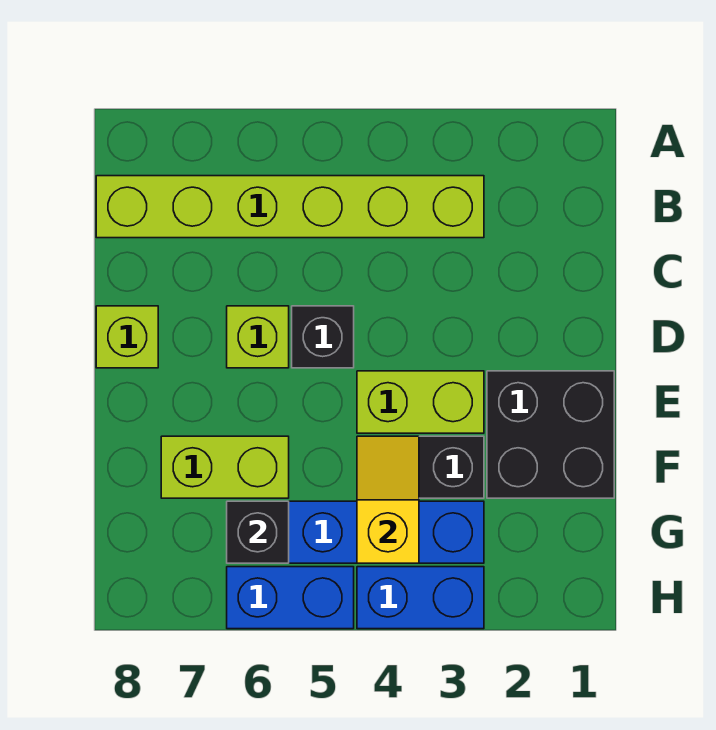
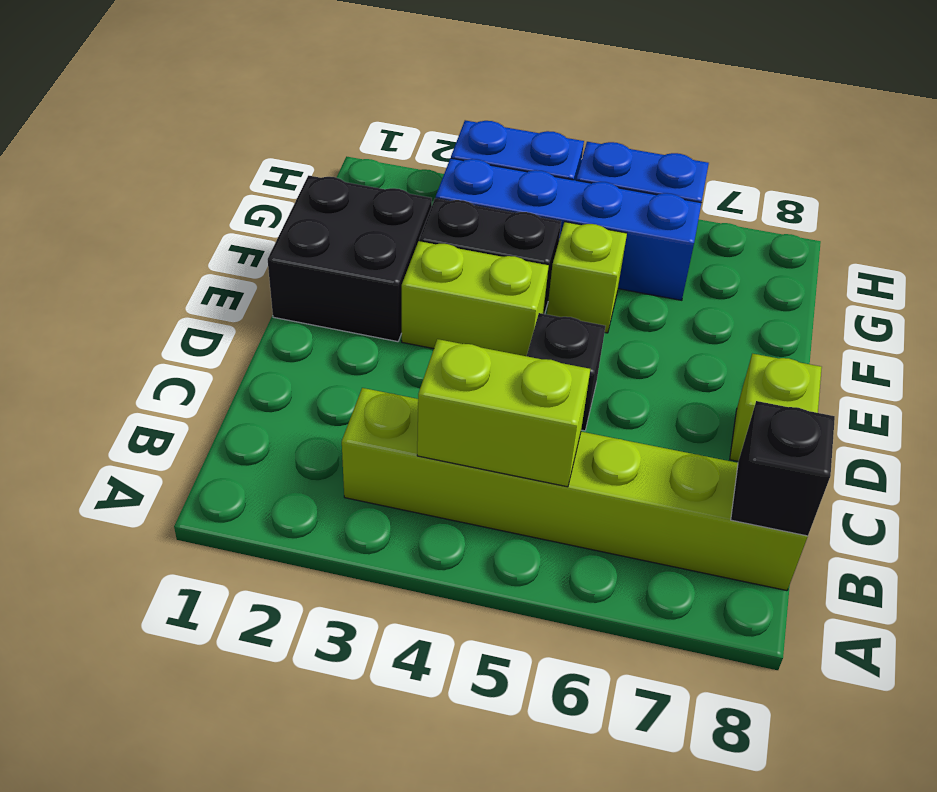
lime 1x1 brick [227,306,289,368] -> lime 1x1 brick moved to [547,222,627,333]
yellow 1x2 slope [357,436,419,563] -> none
lime 1x2 brick [161,436,289,498] -> lime 1x2 brick moved to [417,339,590,487]
black 1x1 brick [227,501,289,563] -> black 1x1 brick moved to [731,401,835,536]

